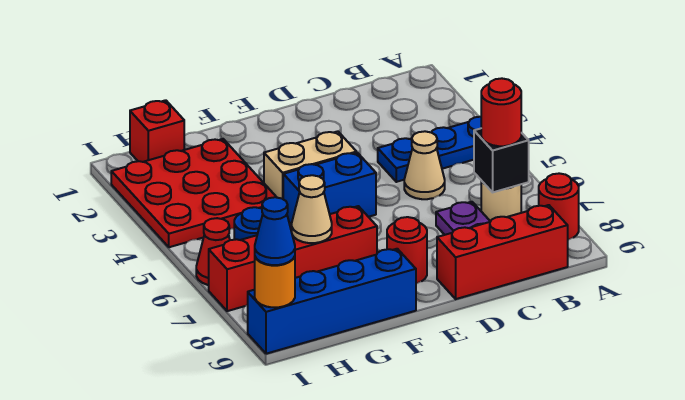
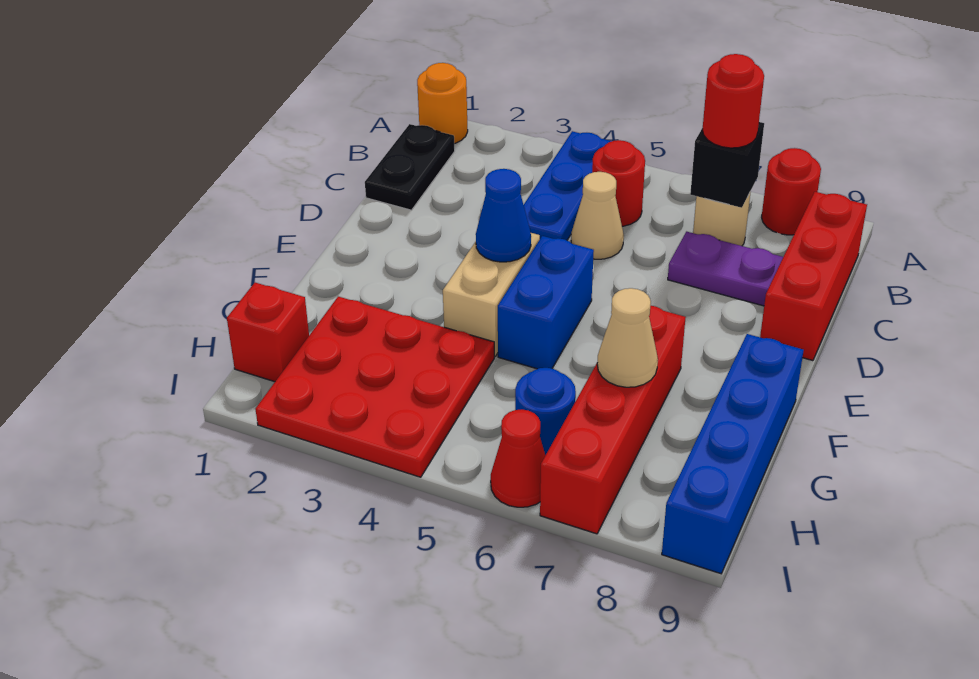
none -> black 1x2 plate [365,124,455,210]
red 1x1 round brick [387,217,427,284] -> red 1x1 round brick moved to [592,140,645,226]
orange 1x1 round brick [255,256,295,307] -> orange 1x1 round brick moved to [417,63,468,144]
blue 1x1 cone [255,197,295,265] -> blue 1x1 cone moved to [476,169,531,262]

